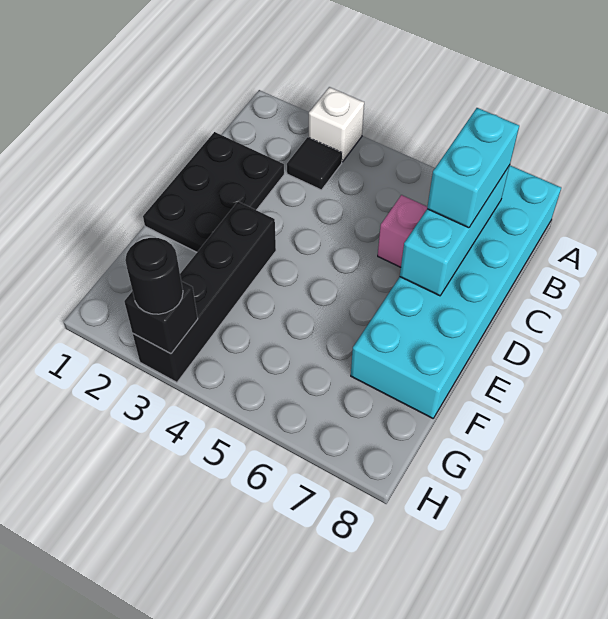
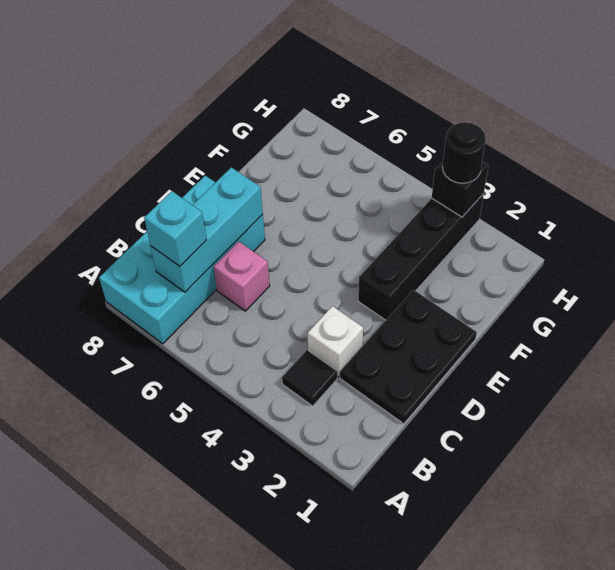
white 1x1 brick [309,87,364,162] -> white 1x1 brick moved to [308,306,363,377]
cyan 2x6 brick [351,166,561,418] -> cyan 2x4 brick [99,176,265,344]
cyan 1x2 brick [427,108,519,228] -> cyan 1x1 brick [144,191,206,266]

